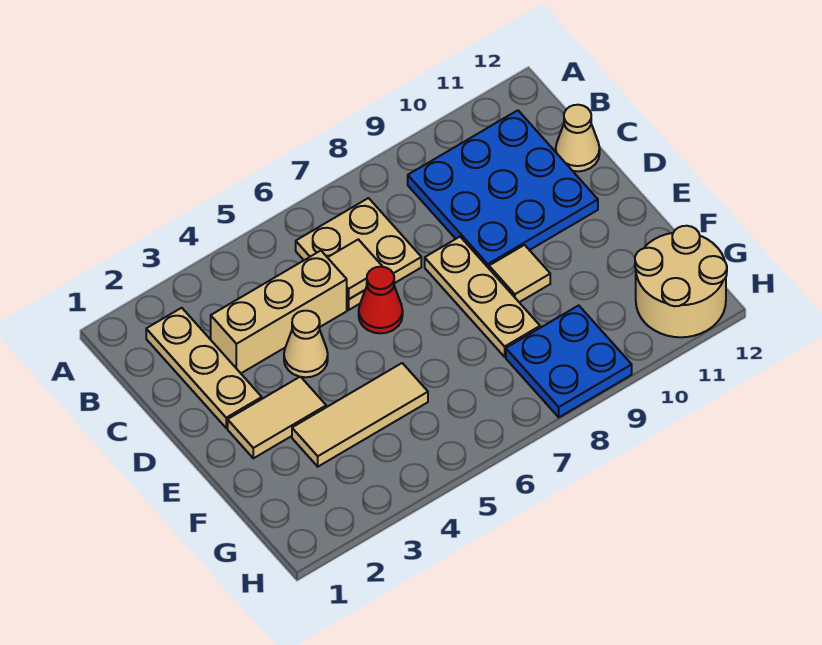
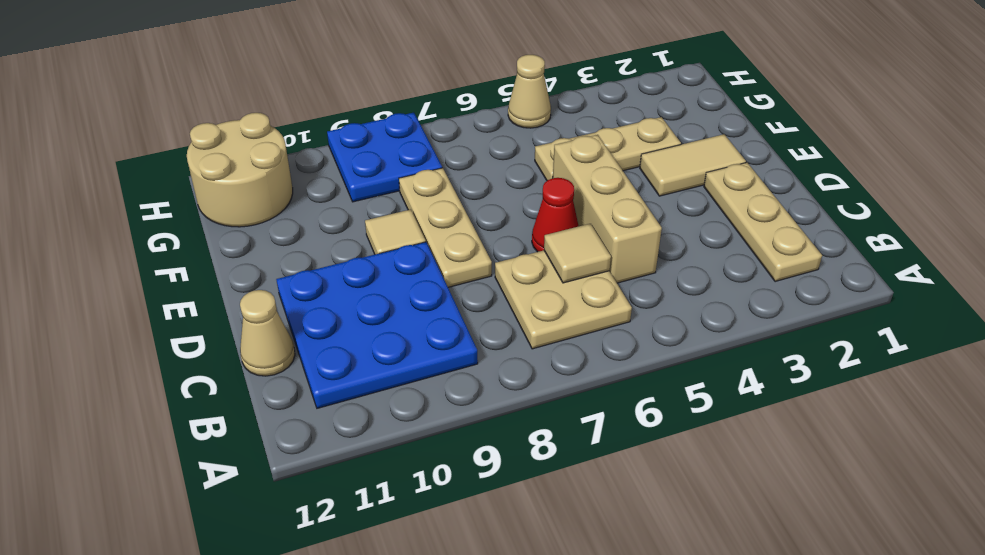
tan 1x3 brick [211,251,347,373] -> tan 1x3 brick turned to [553,135,662,283]
tan 1x1 cone [284,311,328,377] -> tan 1x1 cone moved to [508,55,551,128]
tan 1x3 tile [292,363,428,467] -> tan 1x3 plate [535,117,681,180]

